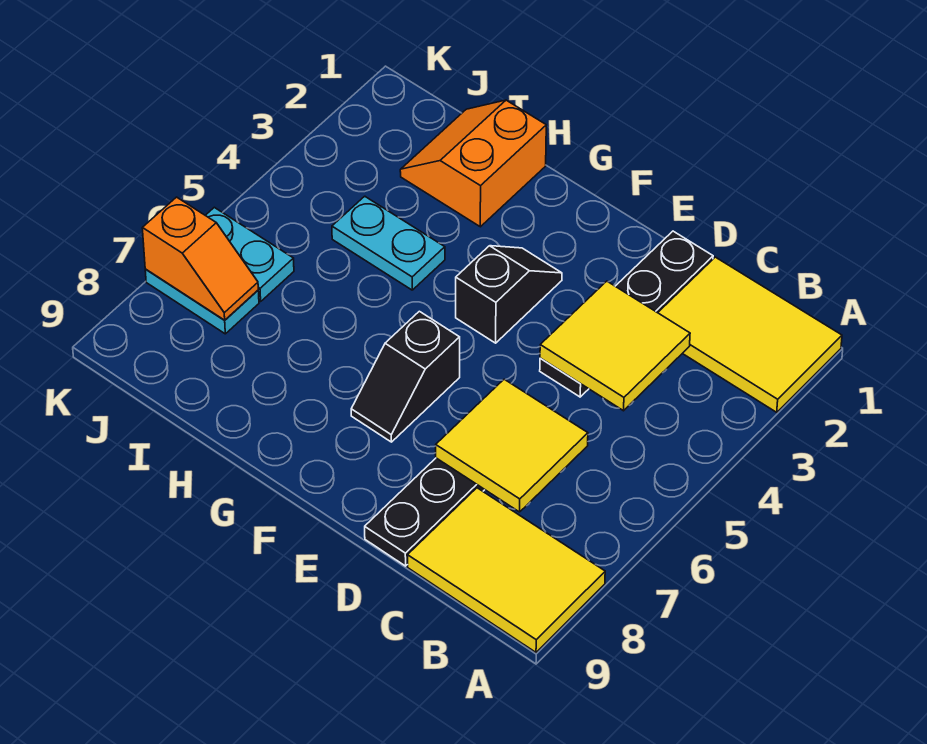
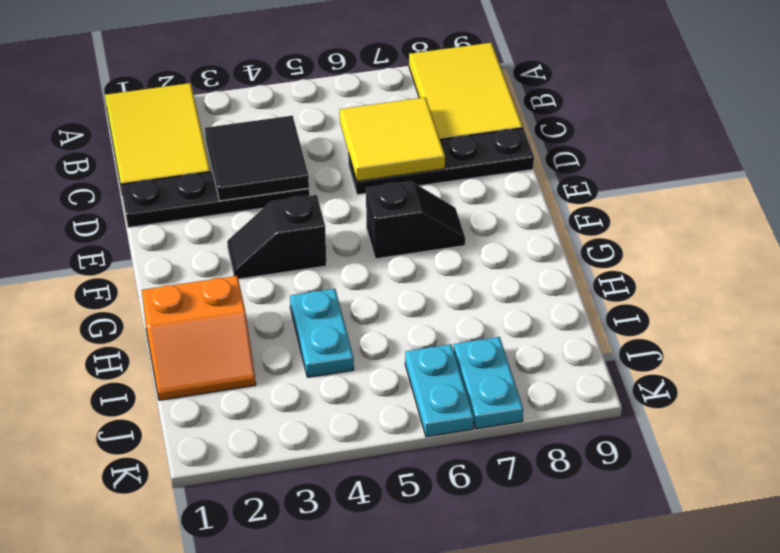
yellow 2x2 tile [540,281,690,411] -> black 2x2 tile [205,116,309,201]
orange 1x2 slope [142,197,258,320] -> none

